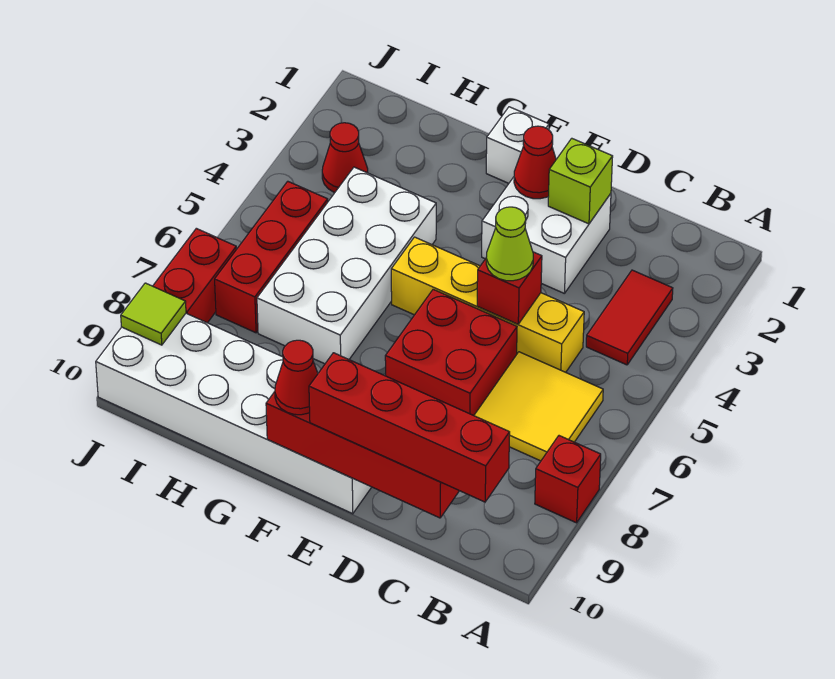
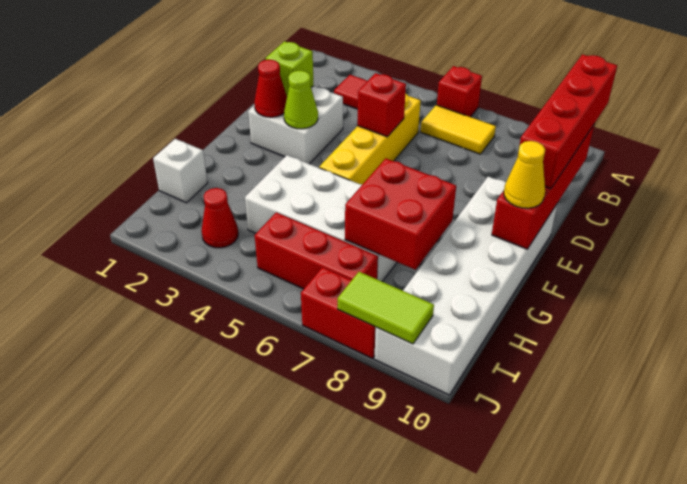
red 1x1 brick [535,436,601,523] -> red 1x1 brick moved to [437,66,482,117]
yellow 2x2 tile [474,352,603,461] -> yellow 1x2 tile [421,105,496,154]
lime 1x1 cone [486,207,533,281] -> lime 1x1 cone moved to [284,71,318,129]
red 2x2 brick [385,289,517,416] -> red 2x2 brick moved to [345,158,456,270]
white 1x1 brick [486,107,549,183] -> white 1x1 brick moved to [153,139,208,203]
red 1x1 cone [275,340,318,415] -> yellow 1x1 cone [504,141,545,208]
lime 1x1 tile [121,283,186,345] -> lime 1x2 tile [337,272,434,344]

